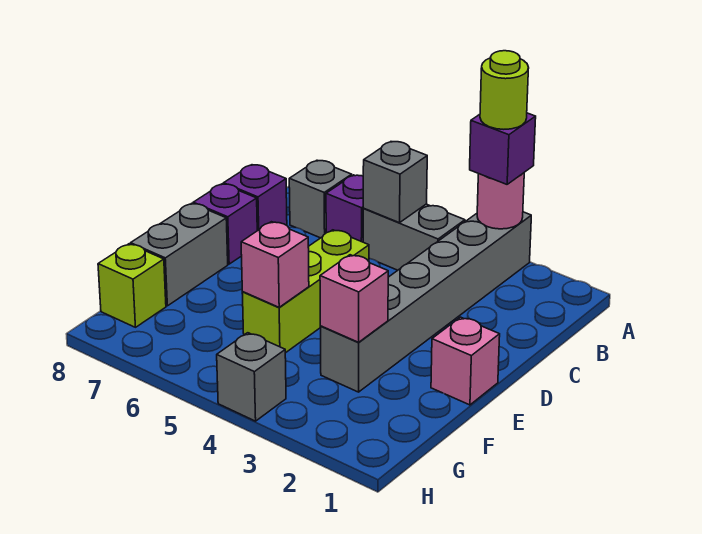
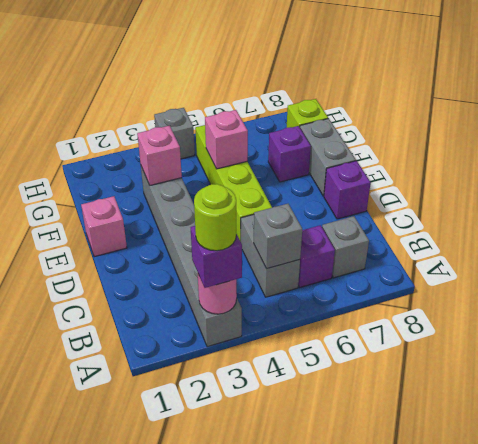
grey 1x2 brick [363,204,465,270] -> grey 1x2 brick turned to [241,215,300,297]
purple 1x1 brick [224,165,287,231] -> purple 1x1 brick moved to [268,126,311,182]
lime 1x3 brick [242,230,369,353] -> lime 1x4 brick [195,125,272,241]

